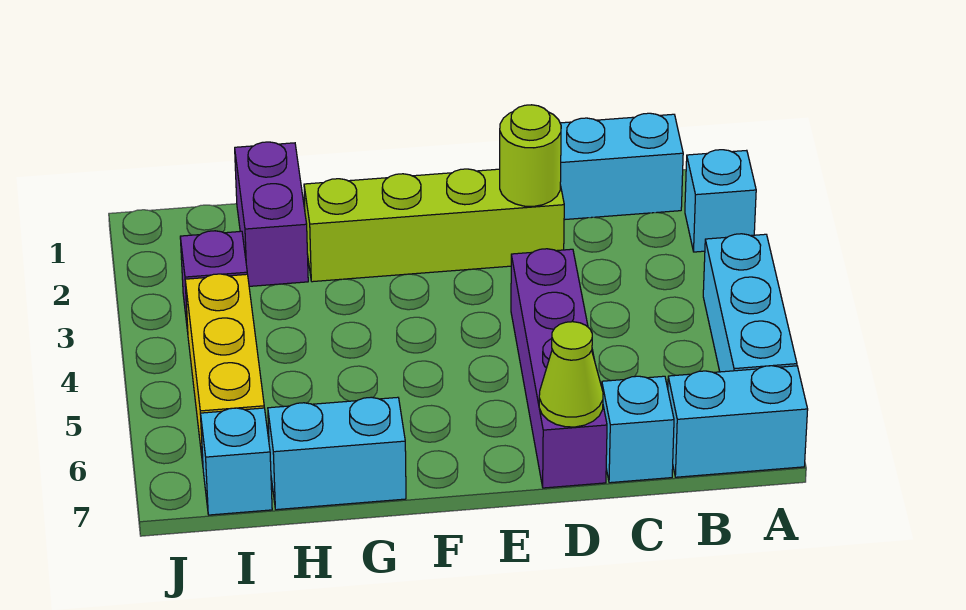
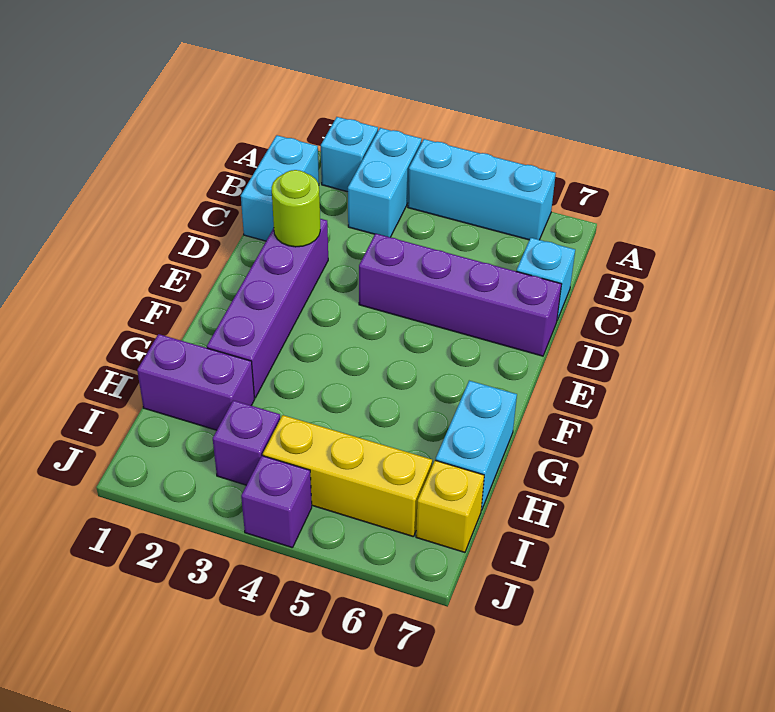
cyan 1x2 brick [668,366,808,477] -> cyan 1x2 brick moved to [348,128,422,237]
lime 1x4 brick [304,169,564,282] -> purple 1x4 brick [207,219,328,398]
lime 1x1 cone [539,322,603,427] -> none
cyan 1x1 brick [201,408,272,515] -> yellow 1x1 brick [416,460,484,552]
none -> purple 1x1 brick [241,456,312,548]

